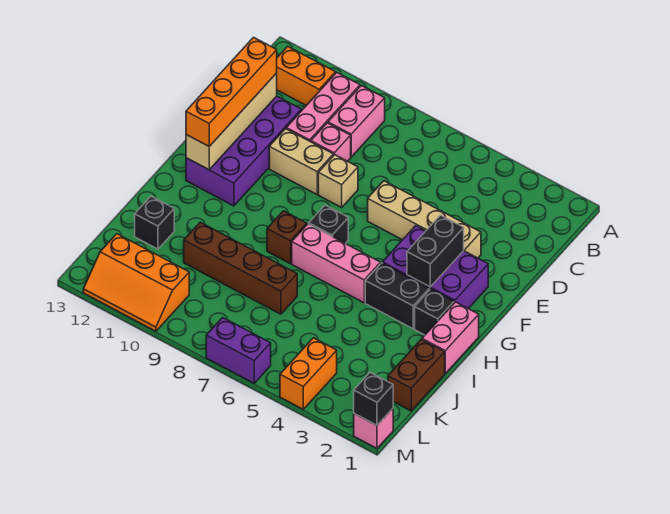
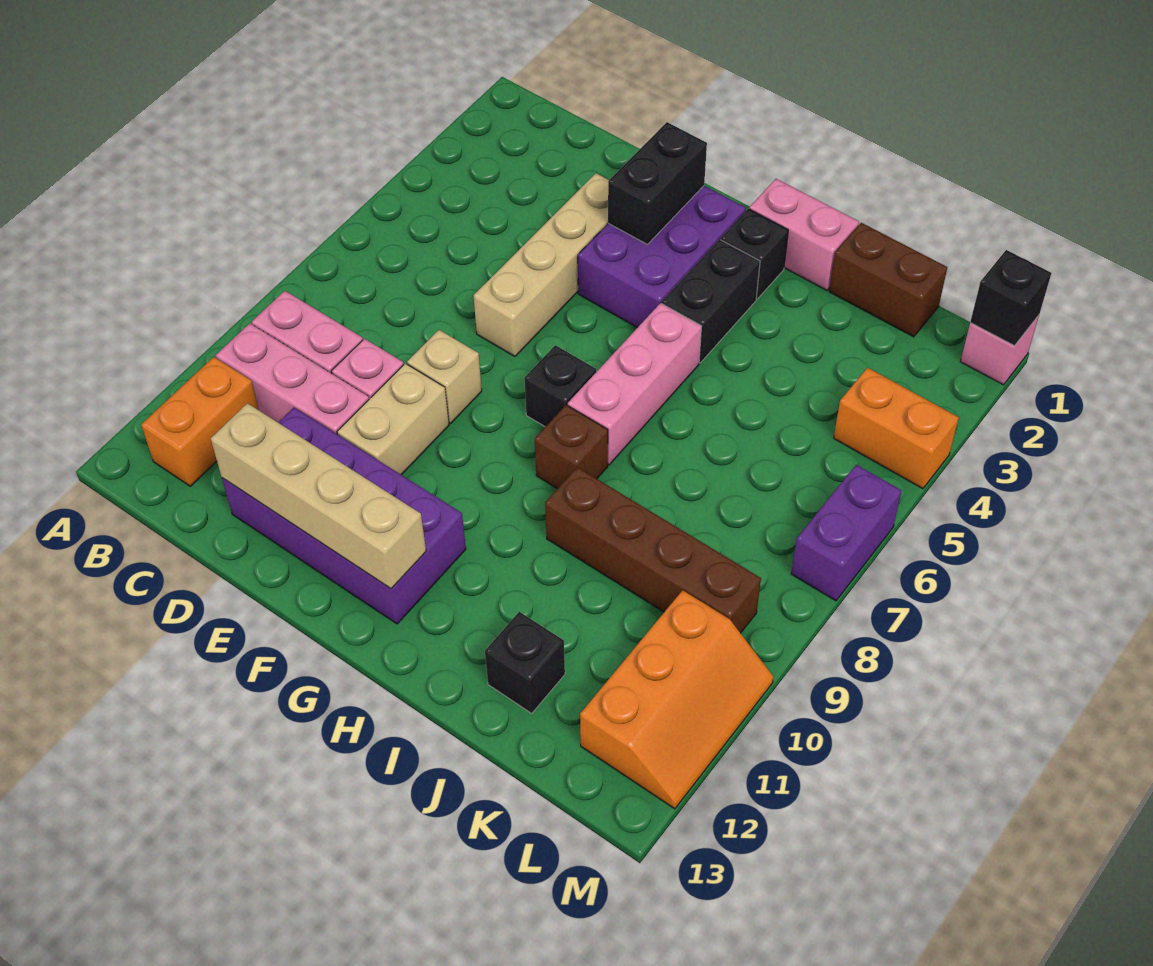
orange 1x4 brick [186,37,277,146] -> none
black 1x2 brick [407,215,464,287] -> black 1x2 brick turned to [608,122,707,245]
brown 1x4 brick [184,222,297,314] -> brown 1x4 brick turned to [545,467,761,633]

